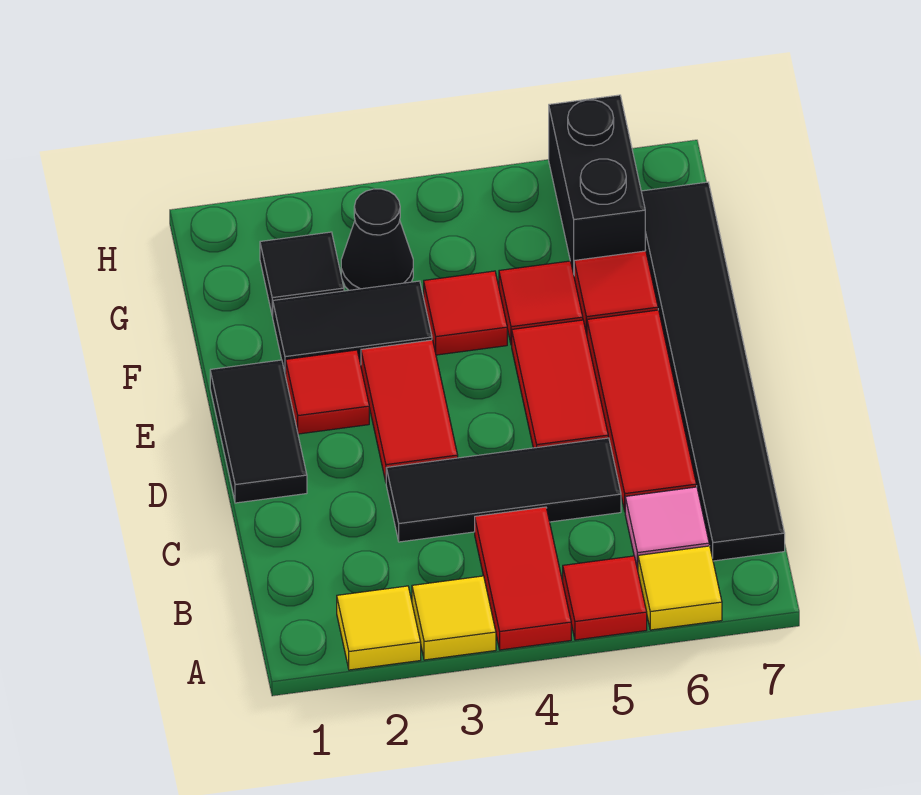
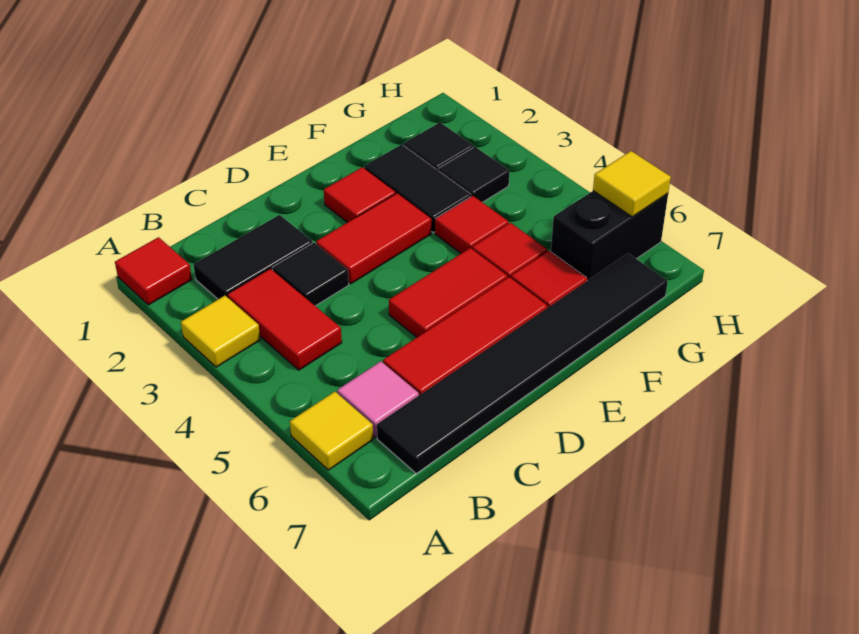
yellow 1x1 tile [337,586,421,670] -> yellow 1x1 tile moved to [593,151,671,217]
red 1x2 tile [475,507,571,650] -> red 1x2 tile turned to [227,269,342,370]
red 1x1 tile [563,556,647,640] -> red 1x1 tile moved to [115,237,192,305]
black 1x3 tile [386,438,621,542] -> black 1x1 tile [273,243,349,306]
black 1x2 tile [210,360,307,503] -> black 1x2 tile moved to [194,215,312,299]
black 1x1 cone [341,189,413,290] -> black 1x1 tile [439,147,509,202]

